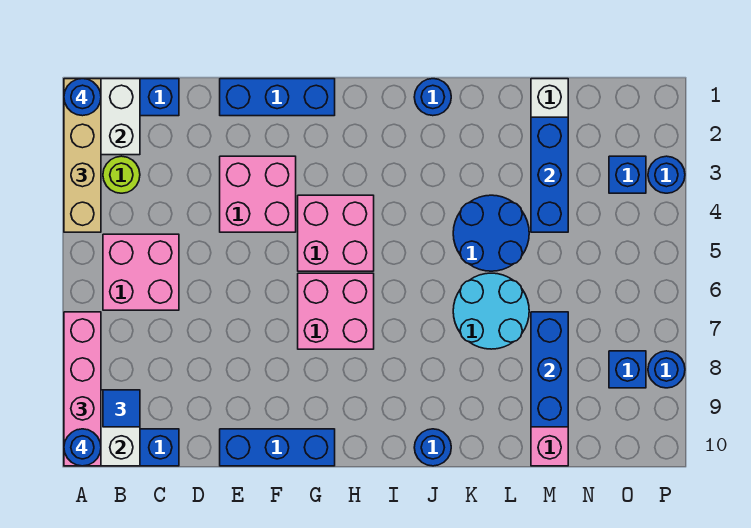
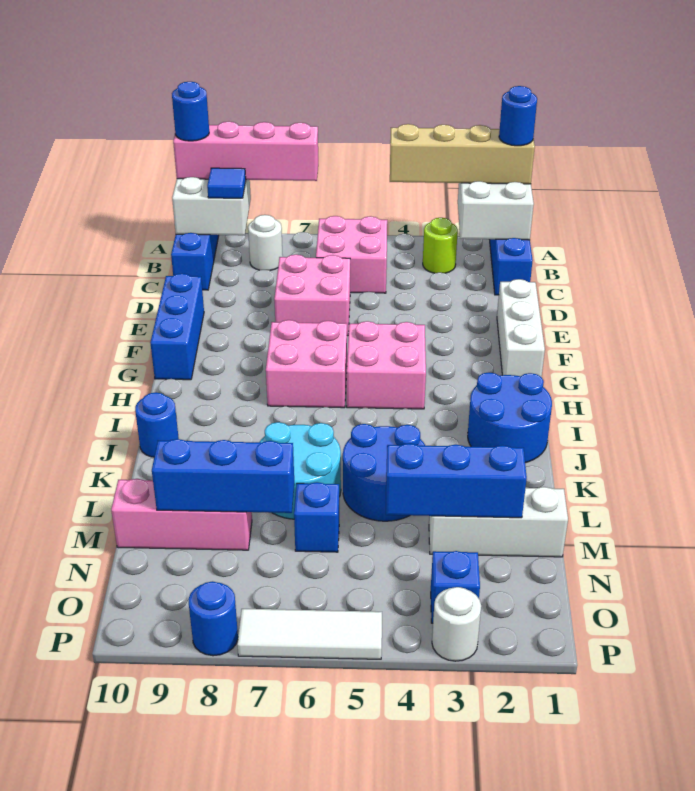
none -> white 1x1 round brick [248,215,283,271]
blue 1x3 brick [220,79,335,116] -> white 1x3 brick [497,279,545,377]
pink 2x2 brick [220,156,296,232] -> pink 2x2 brick moved to [274,255,350,336]
blue 1x1 round brick [414,79,451,116] -> blue 2x2 round brick [468,372,552,463]
blue 1x1 brick [609,351,646,388] -> blue 1x1 brick moved to [294,482,339,552]
blue 1x1 round brick [648,156,685,193] -> white 1x1 round brick [432,587,481,661]
none -> white 1x3 tile [237,609,382,659]

